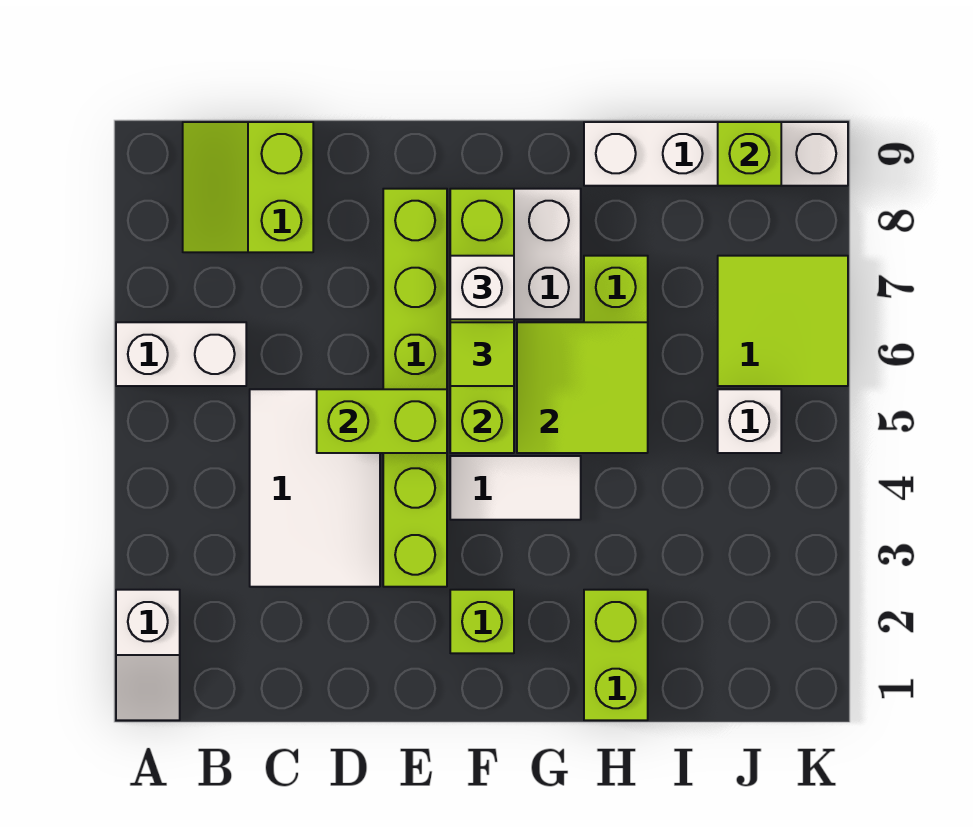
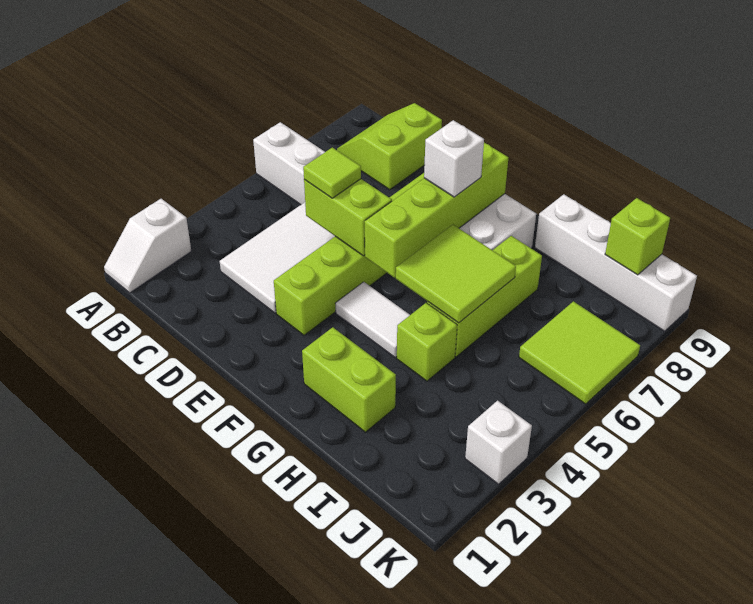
lime 1x1 brick [450,590,514,653] -> lime 1x1 brick moved to [397,303,457,381]
lime 1x1 tile [450,322,514,386] -> lime 1x1 tile moved to [303,147,361,198]
lime 1x2 brick [584,590,648,720] -> lime 1x2 brick turned to [302,327,396,432]
white 1x1 brick [718,389,781,453] -> white 1x1 brick moved to [465,401,532,484]

